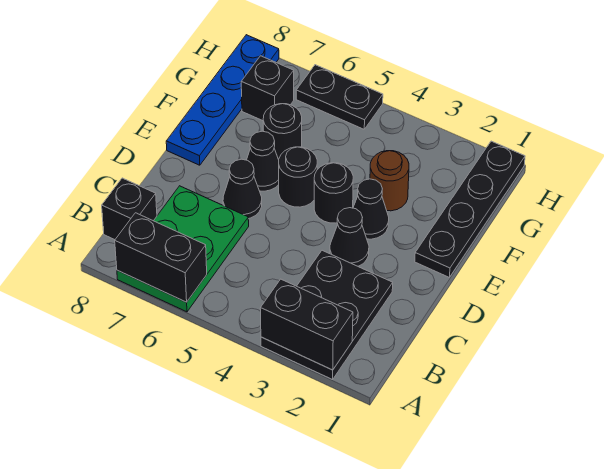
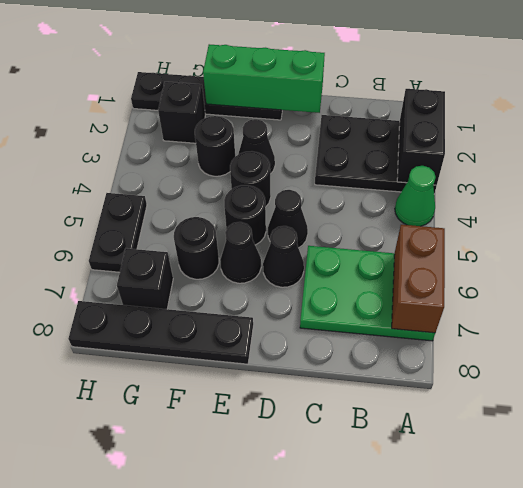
none -> green 1x1 cone [395,166,436,226]
black 1x2 brick [115,213,207,302] -> brown 1x2 brick [392,225,445,333]
black 1x1 brick [102,178,157,240] -> black 1x1 brick moved to [158,82,205,143]
none -> green 1x3 brick [203,44,325,113]
black 1x1 cone [330,208,369,266] -> black 1x1 cone moved to [268,190,308,248]
blue 1x4 plate [166,35,279,165] -> black 1x4 plate [68,301,253,364]
brown 1x1 round brick [370,151,409,211] -> black 1x1 round brick [195,116,235,176]

